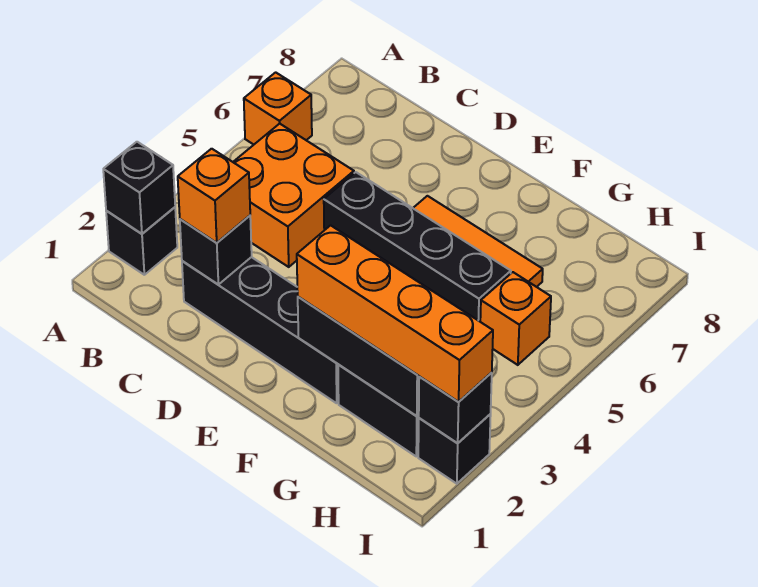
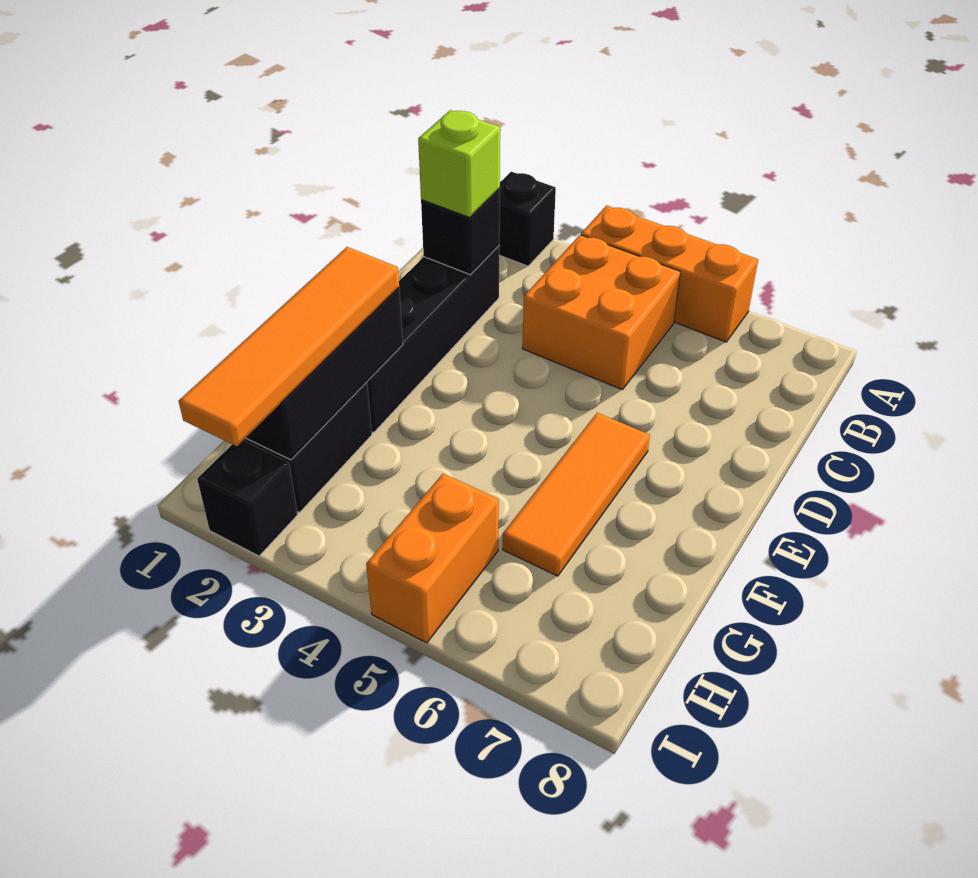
black 1x1 brick [103,142,175,234] -> none
orange 1x1 brick [244,72,312,145] -> orange 1x3 brick [581,205,758,342]
orange 1x1 brick [178,149,250,243] -> lime 1x1 brick [418,110,500,217]
black 1x4 brick [324,172,511,321] -> none
orange 1x4 brick [297,225,493,402] -> orange 1x4 tile [179,247,399,446]
orange 1x1 brick [480,272,551,365] -> orange 1x2 brick [366,474,499,643]
black 1x1 brick [419,373,492,443] -> none

